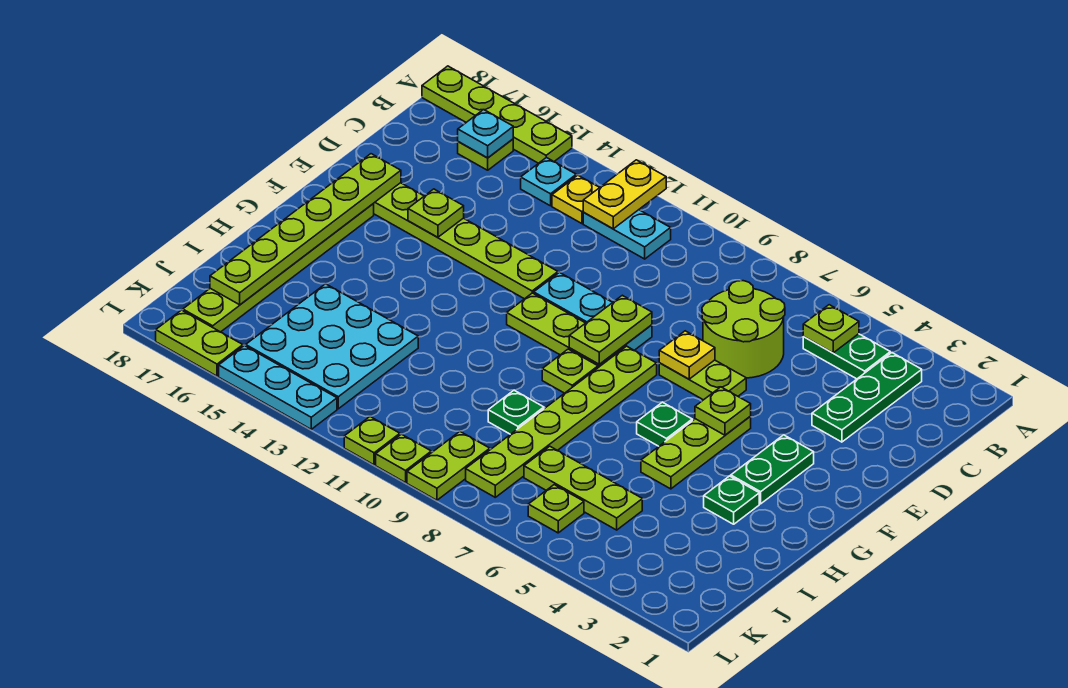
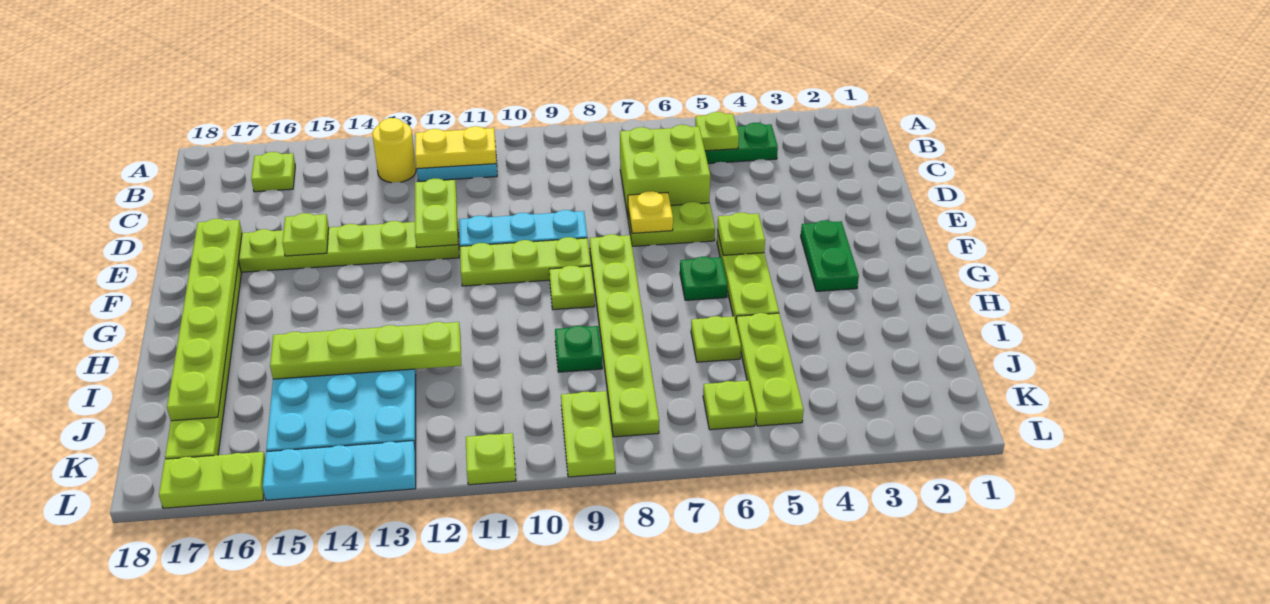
yellow 1x2 plate [583,160,666,229] -> yellow 1x2 plate turned to [415,126,497,169]
lime 1x4 plate [422,66,572,163] -> lime 1x4 plate moved to [270,322,461,379]
green 1x3 plate [812,353,922,442] -> none
yellow 1x1 plate [552,175,600,224] -> yellow 1x1 round brick [372,118,416,183]
cyan 1x1 plate [521,157,576,206] -> none
cyan 1x1 plate [458,110,513,158] -> none
lime 2x2 round brick [702,281,785,378] -> lime 2x2 brick [620,125,710,217]
lime 1x2 plate [569,295,652,364] -> lime 1x2 plate moved to [415,179,458,247]
green 1x1 plate [704,476,759,524] -> none
lime 1x3 plate [524,446,642,530] -> lime 1x3 plate turned to [736,313,804,426]
lime 1x1 plate [376,434,431,483] -> lime 1x1 plate moved to [691,316,741,362]

